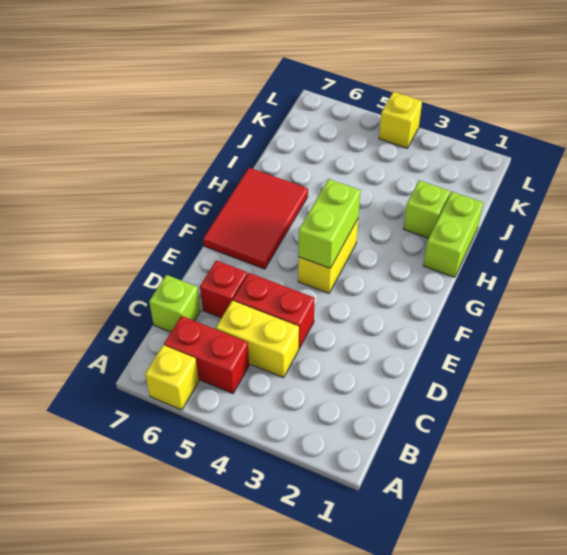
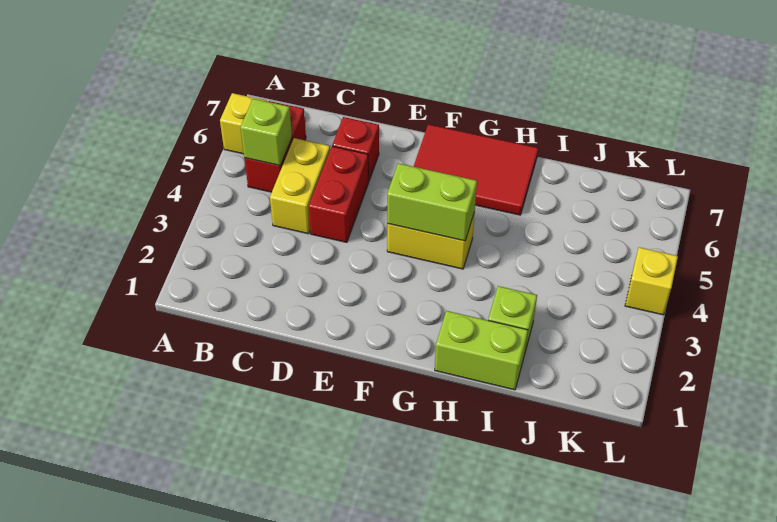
lime 1x1 brick [149,275,200,332] -> lime 1x1 brick moved to [240,99,292,166]

